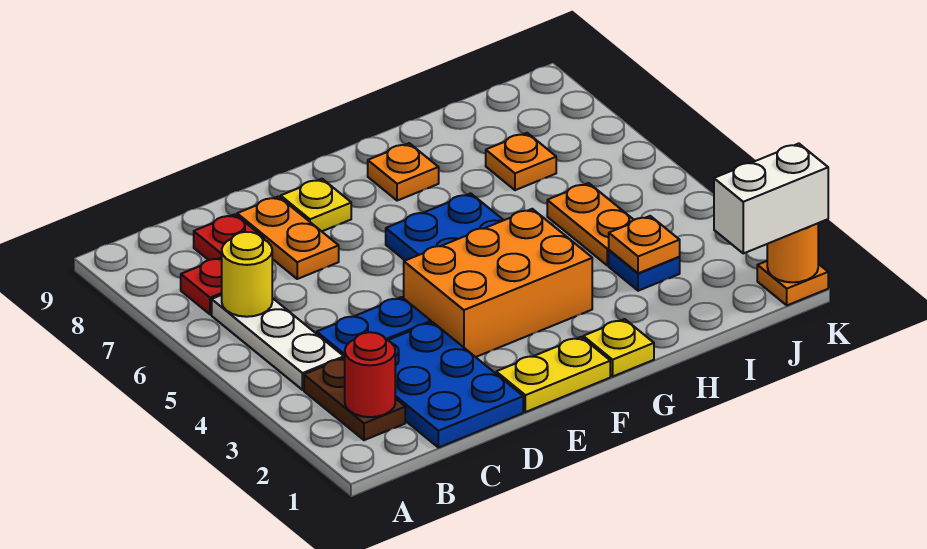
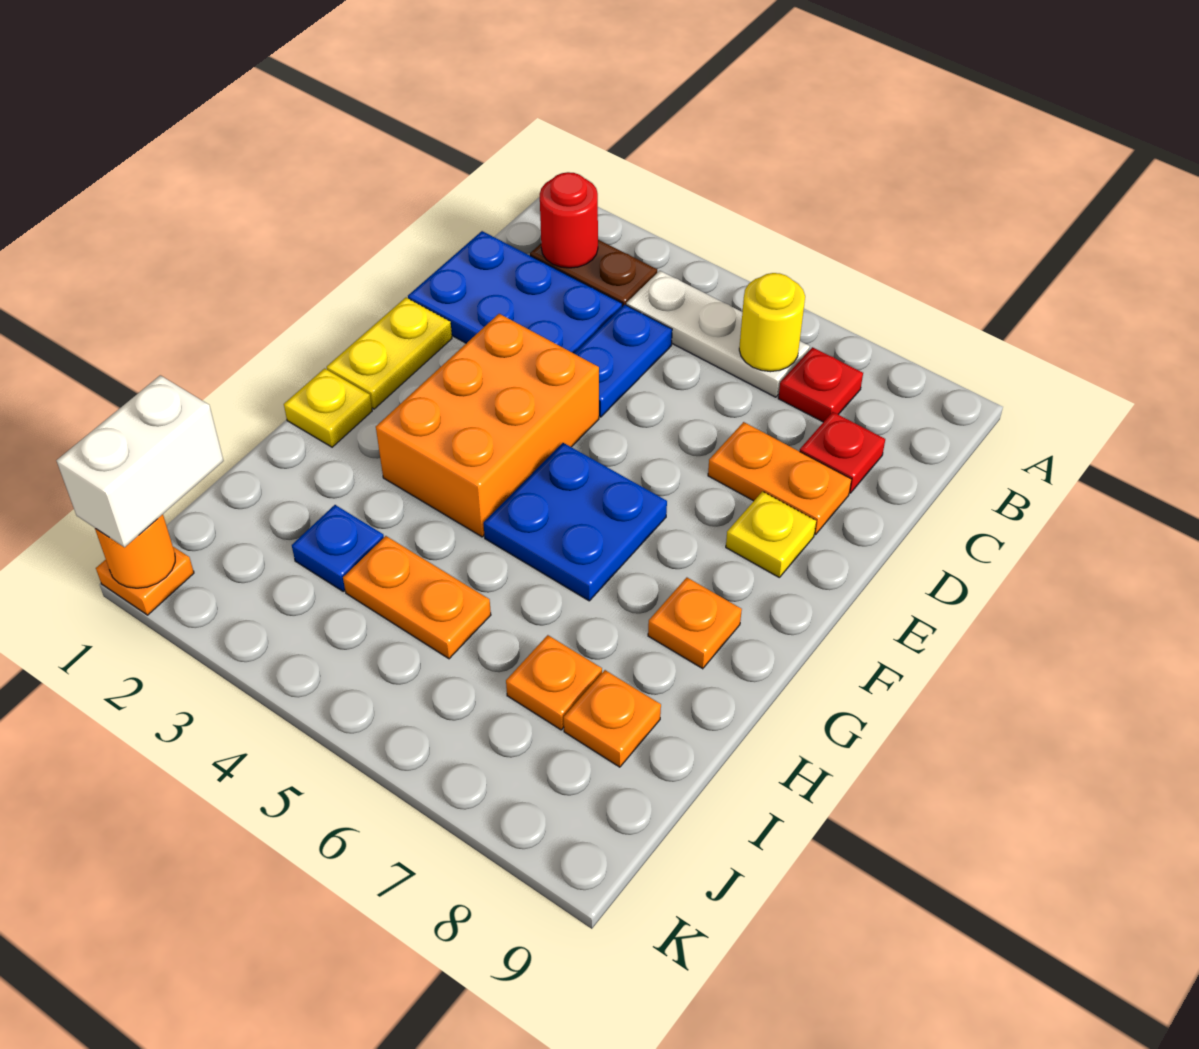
orange 1x1 plate [609,216,680,273] -> orange 1x1 plate moved to [564,670,661,767]

